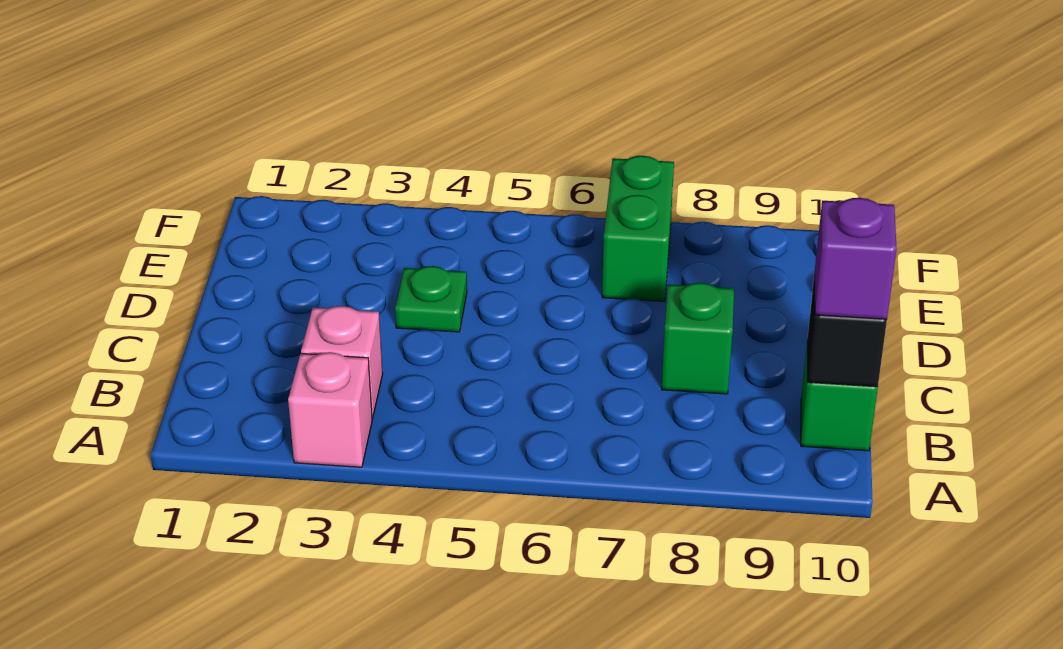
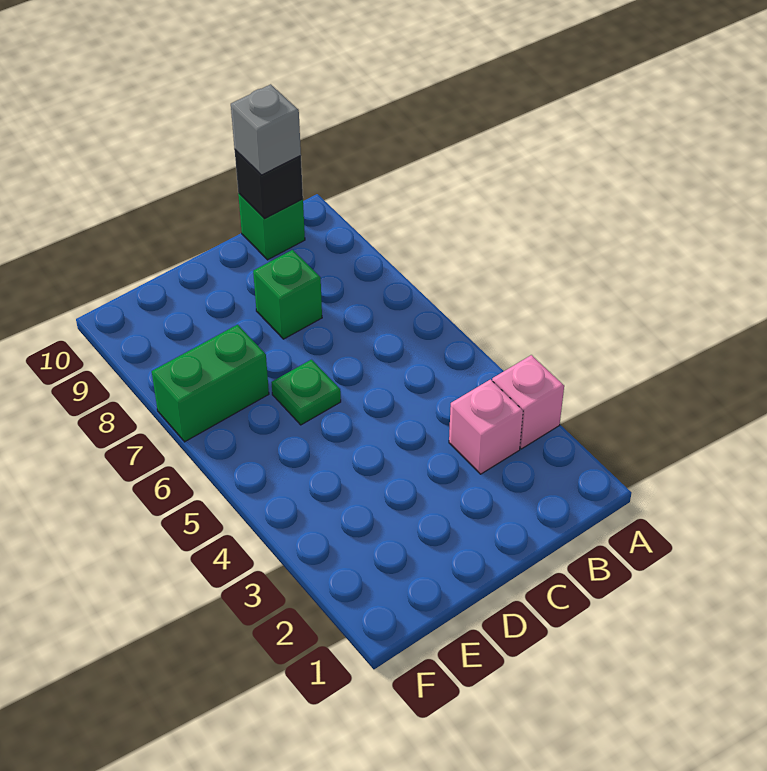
purple 1x1 brick [815,198,897,319] -> grey 1x1 brick [231,84,301,175]
green 1x1 plate [395,266,467,332] -> green 1x1 plate moved to [271,360,341,425]

